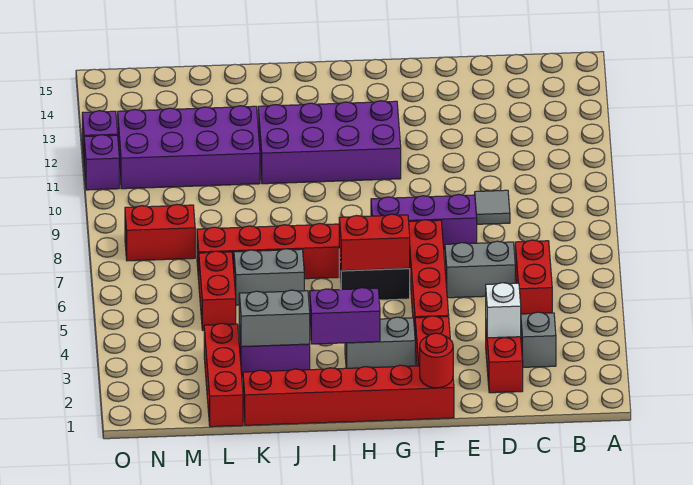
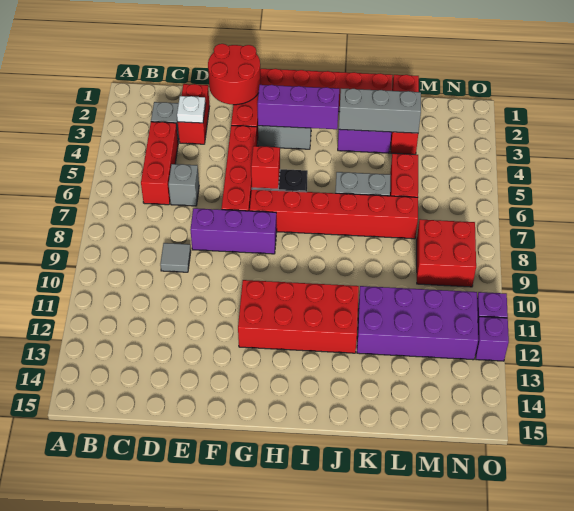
red 1x2 brick [515,240,552,314] -> red 1x3 brick [141,122,178,205]
white 1x1 brick [486,283,521,338] -> white 1x1 plate [177,96,206,123]
grey 1x2 brick [445,241,515,298] -> grey 1x1 brick [169,164,199,206]
red 1x1 round brick [420,333,453,388] -> red 2x2 round brick [208,44,261,105]
red 1x2 brick [339,214,410,271] -> red 1x1 brick [251,146,280,189]
purple 2x4 brick [258,101,401,184] -> red 2x4 brick [238,280,359,353]
purple 1x2 brick [310,288,380,344] -> purple 1x3 brick [258,85,339,129]
grey 1x2 brick [239,290,310,347] -> grey 1x3 brick [339,88,421,133]
red 1x2 brick [125,204,195,261] -> red 2x2 brick [417,219,476,287]

